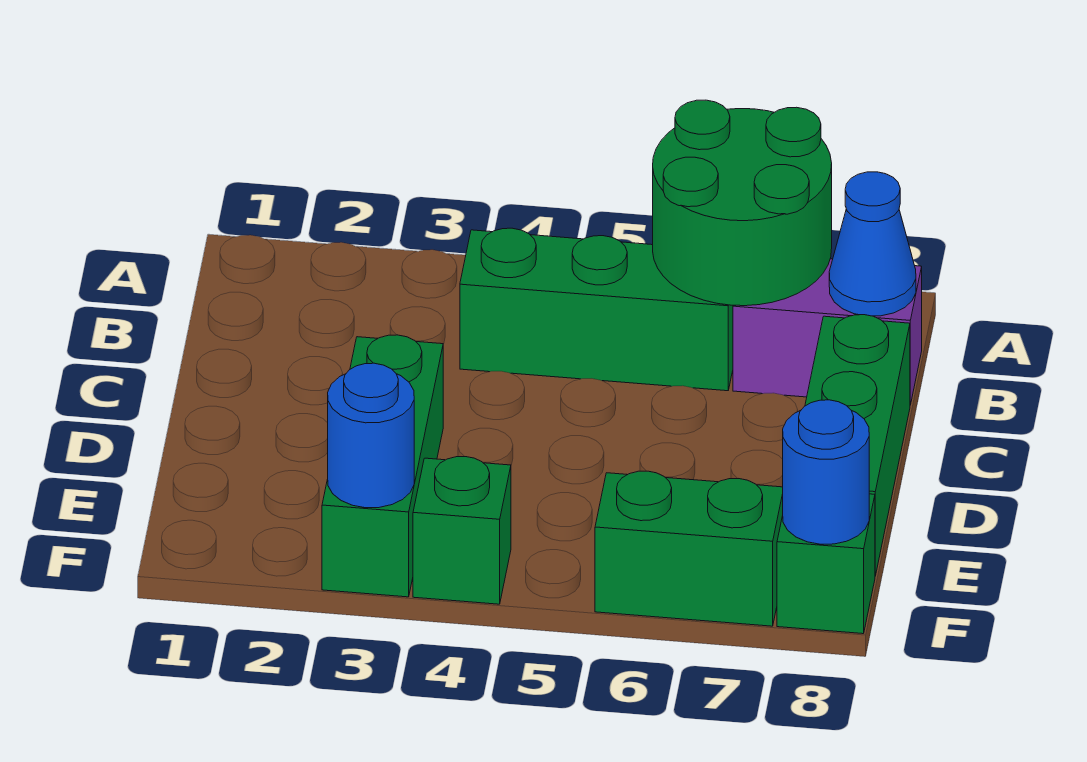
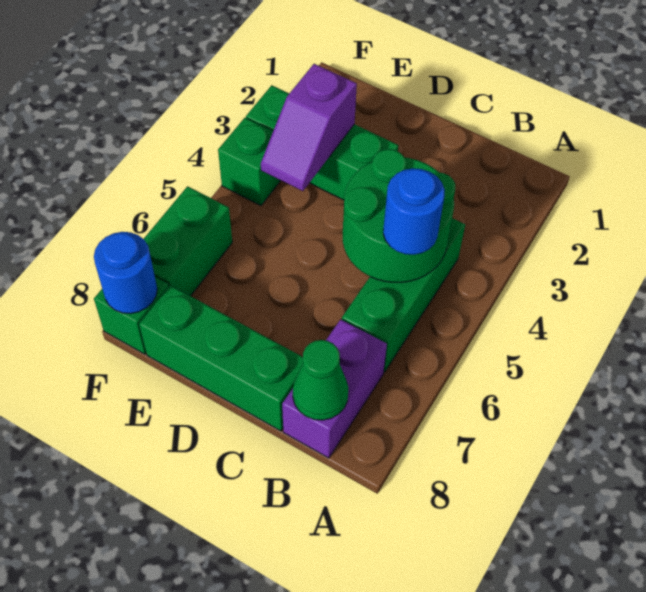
green 2x2 round brick [653,100,832,306] -> green 2x2 round brick moved to [343,149,455,282]
blue 1x1 cone [829,172,916,316] -> green 1x1 cone [293,340,348,420]
none -> purple 1x2 slope [261,64,357,191]
blue 1x1 round brick [328,363,414,508] -> blue 1x1 round brick moved to [383,168,445,255]

